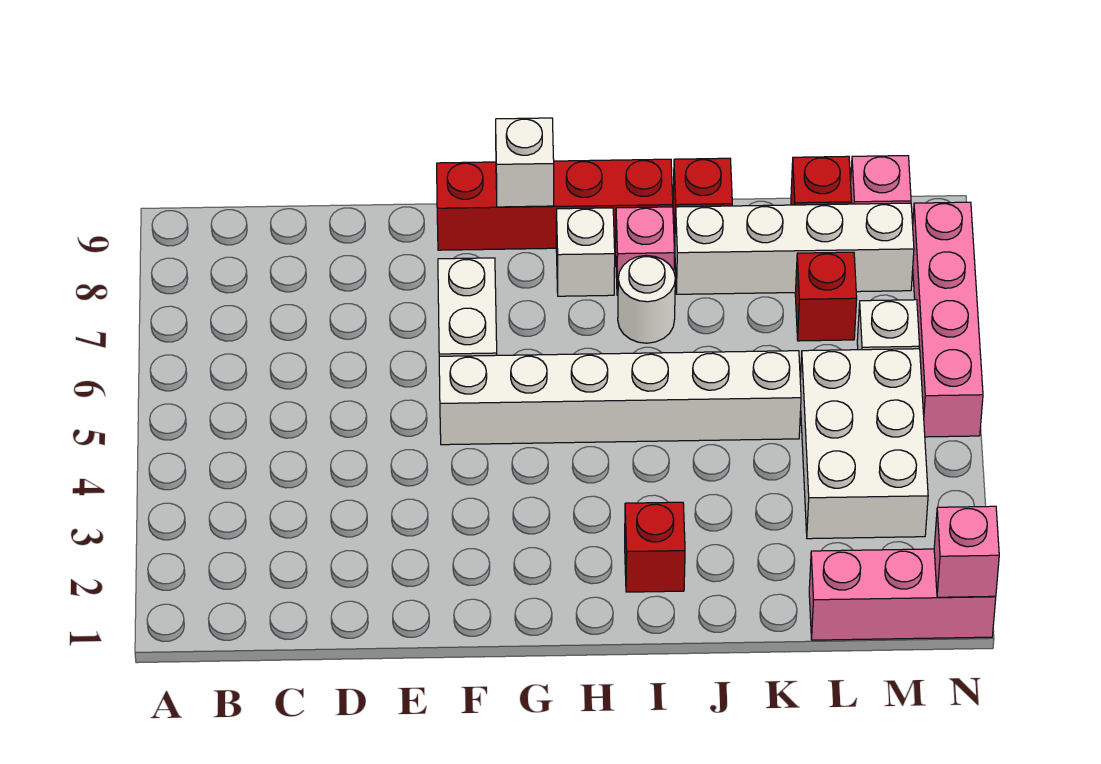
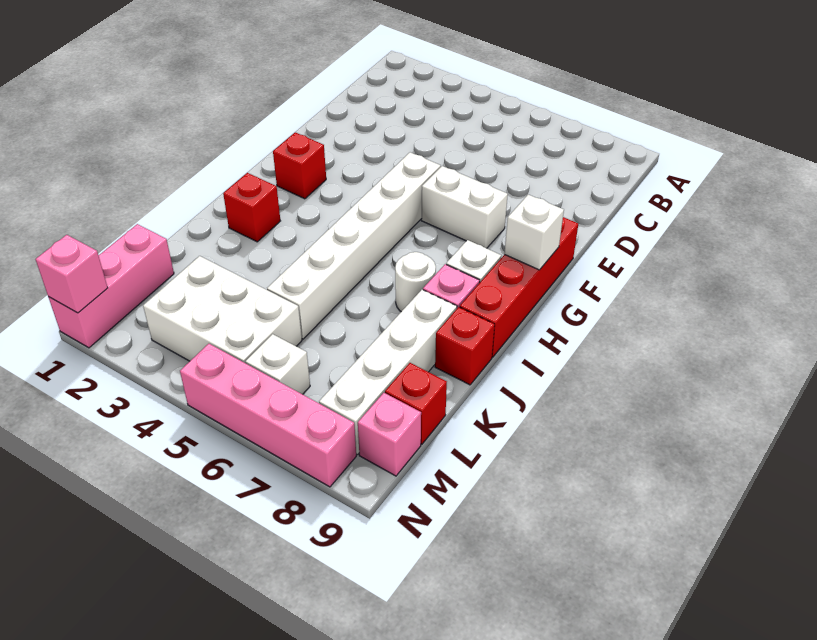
red 1x1 brick [795,252,857,341] -> red 1x1 brick moved to [273,132,326,199]

